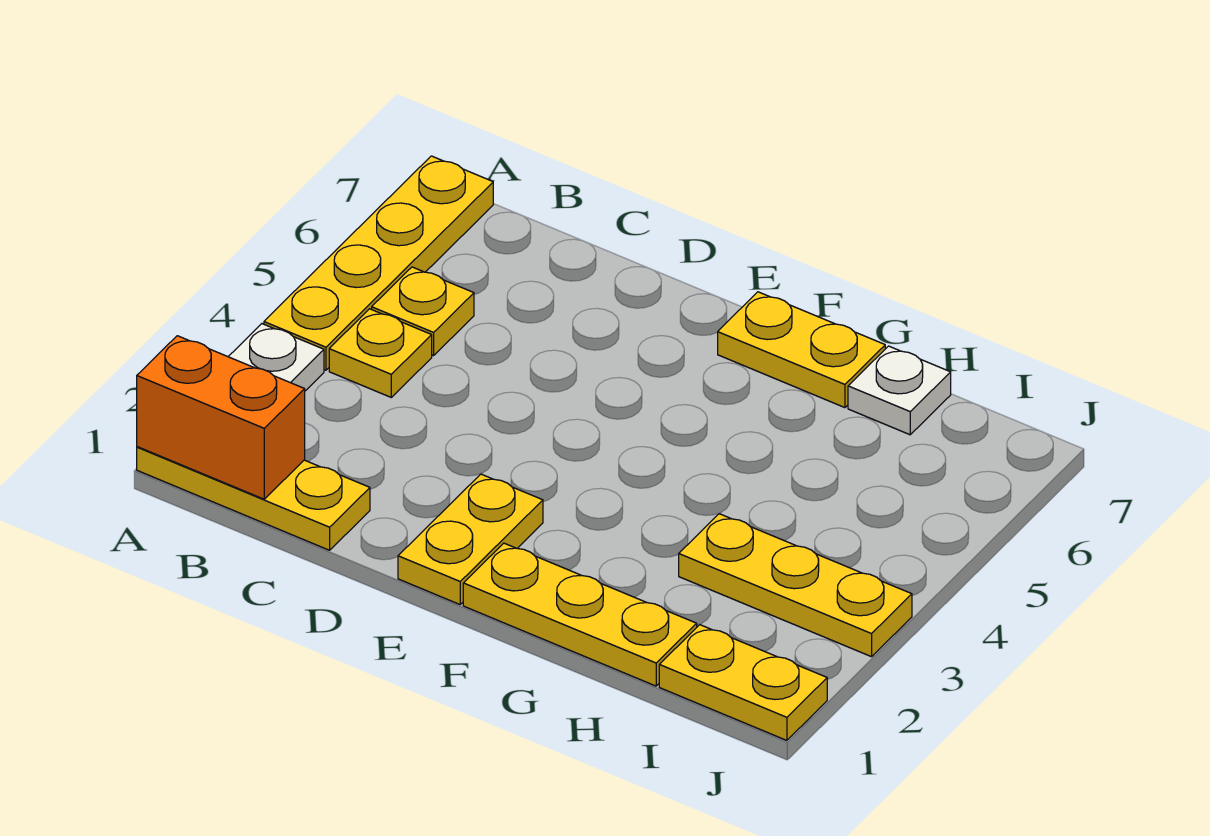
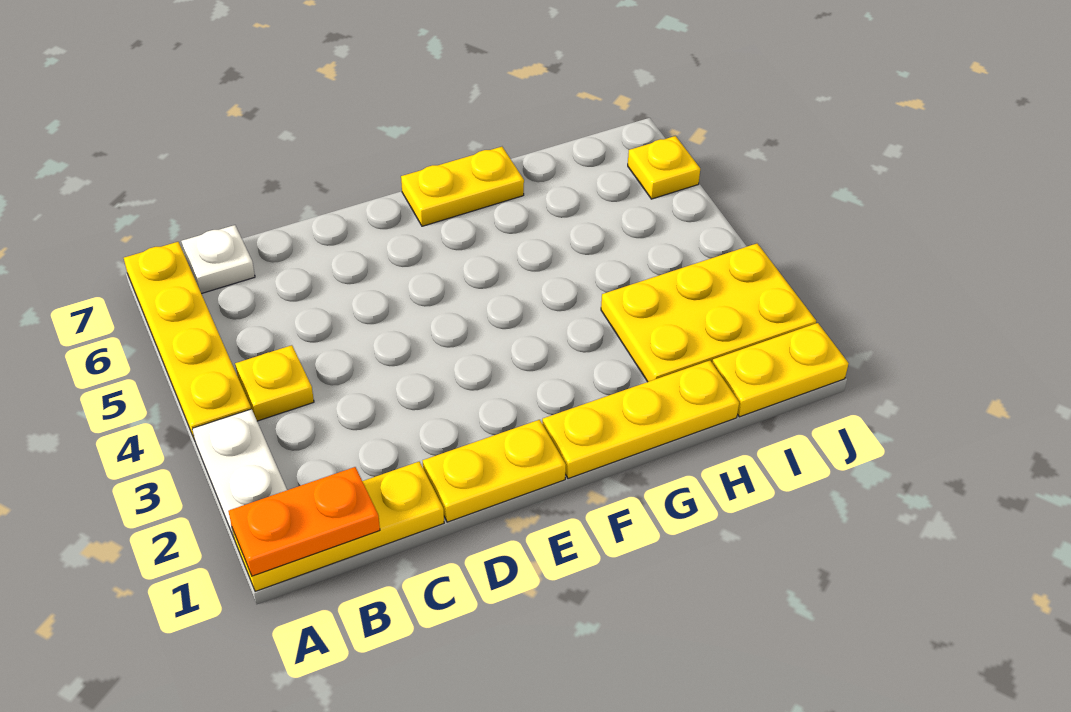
orange 1x2 brick [137,336,305,499] -> orange 1x2 plate [228,467,380,576]
yellow 1x1 plate [372,267,474,356] -> yellow 1x1 plate moved to [628,136,700,199]
yellow 1x2 plate [398,474,543,604] -> yellow 1x2 plate turned to [423,420,566,522]
yellow 1x3 plate [679,514,912,657] -> yellow 2x3 plate [601,244,816,382]
white 1x1 plate [848,346,951,435] -> white 1x1 plate moved to [181,225,255,294]

